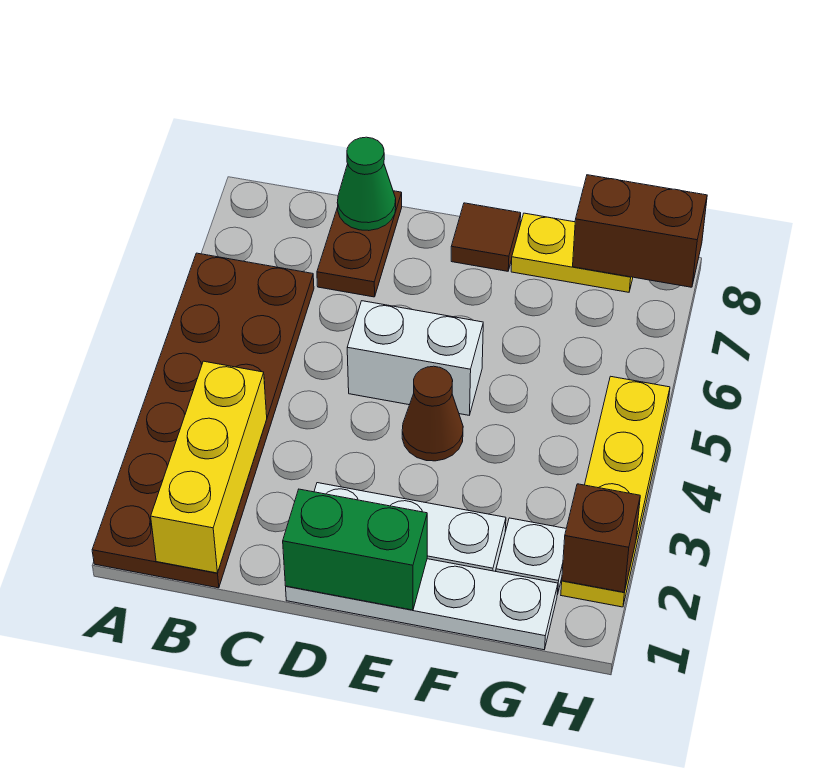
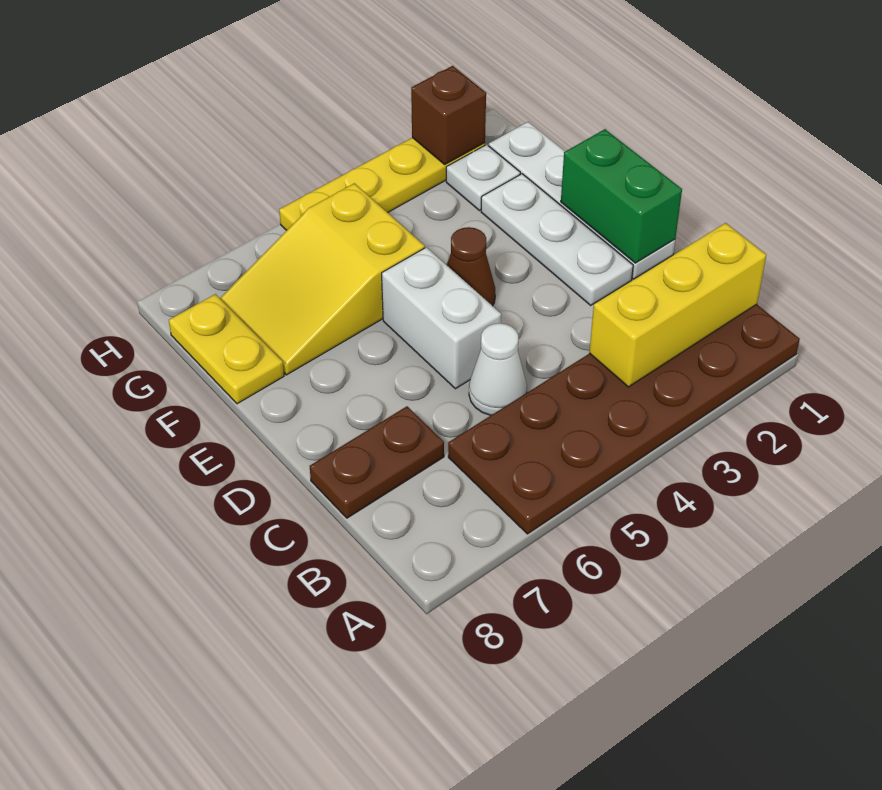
none -> white 1x1 cone [469,323,527,415]
green 1x1 cone [337,137,396,231] -> none
brown 1x1 tile [451,203,521,271] -> none
none -> yellow 2x3 slope [220,183,425,375]
brown 1x2 brick [573,175,707,287] -> none

